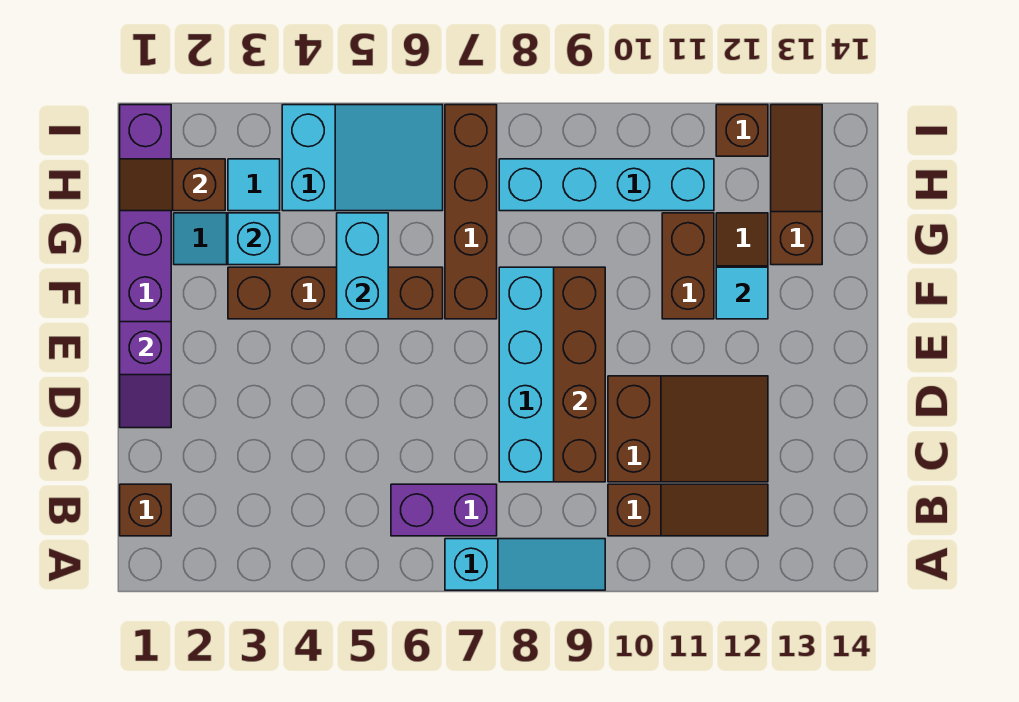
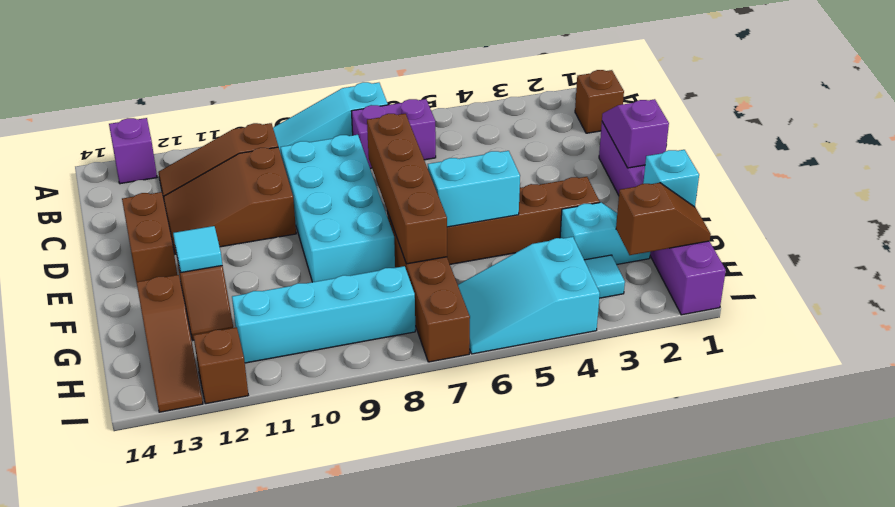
none -> purple 1x1 brick [109,118,157,184]
brown 1x4 brick [554,267,605,482] -> brown 1x4 brick moved to [367,114,447,264]
cyan 1x2 brick [337,213,388,319] -> cyan 1x2 brick turned to [428,151,520,227]
brown 1x2 brick [662,213,714,319] -> brown 1x2 brick moved to [122,192,177,282]
cyan 1x1 brick [228,213,280,265] -> cyan 1x1 brick moved to [643,150,699,207]

